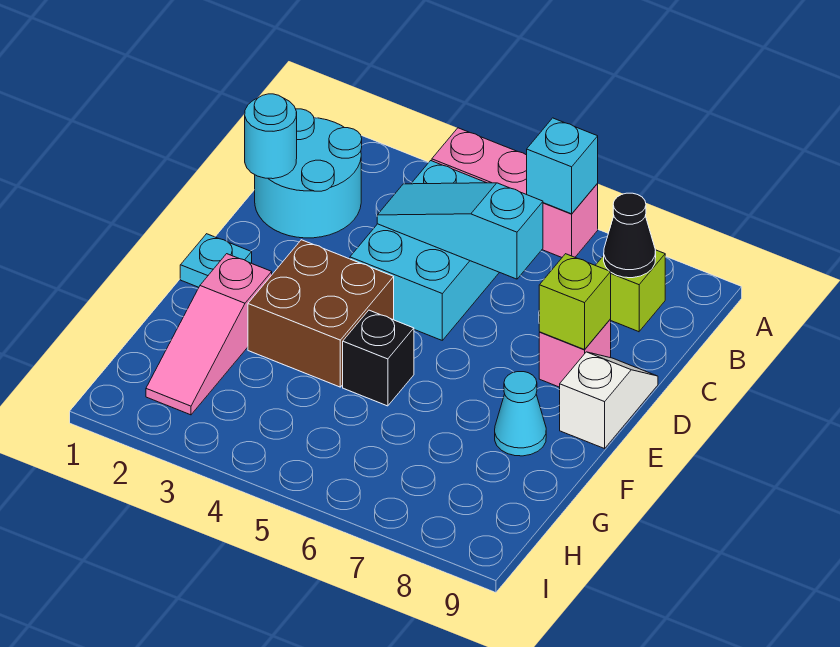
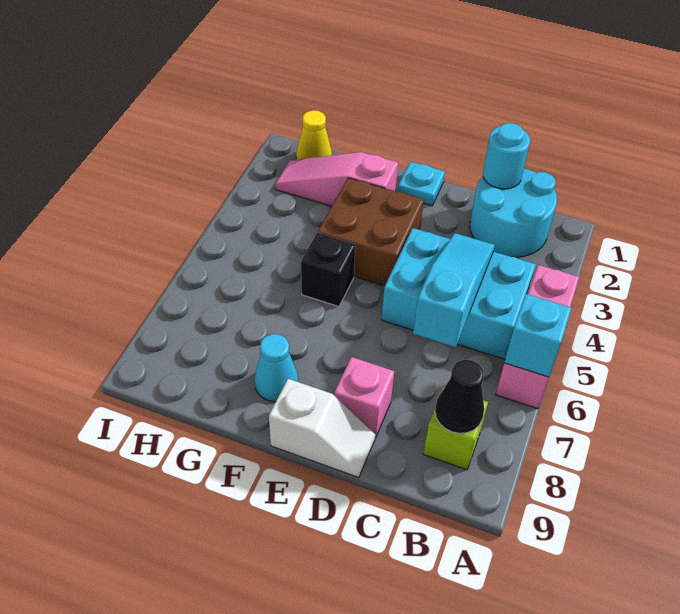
lime 1x1 brick [539,254,611,350] -> none
none -> yellow 1x1 cone [296,110,332,159]

